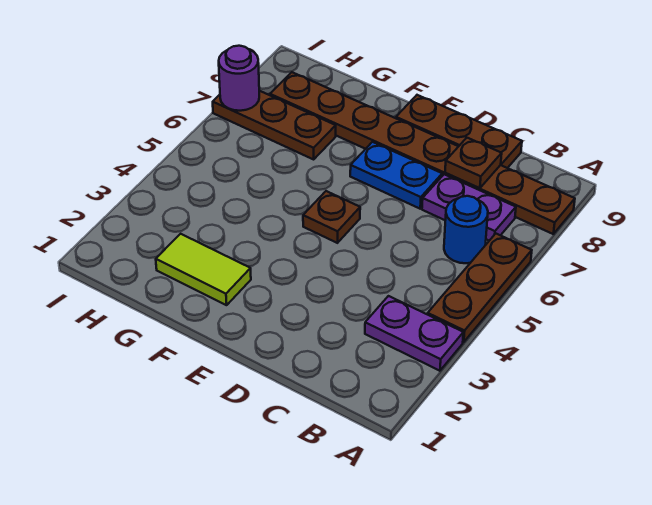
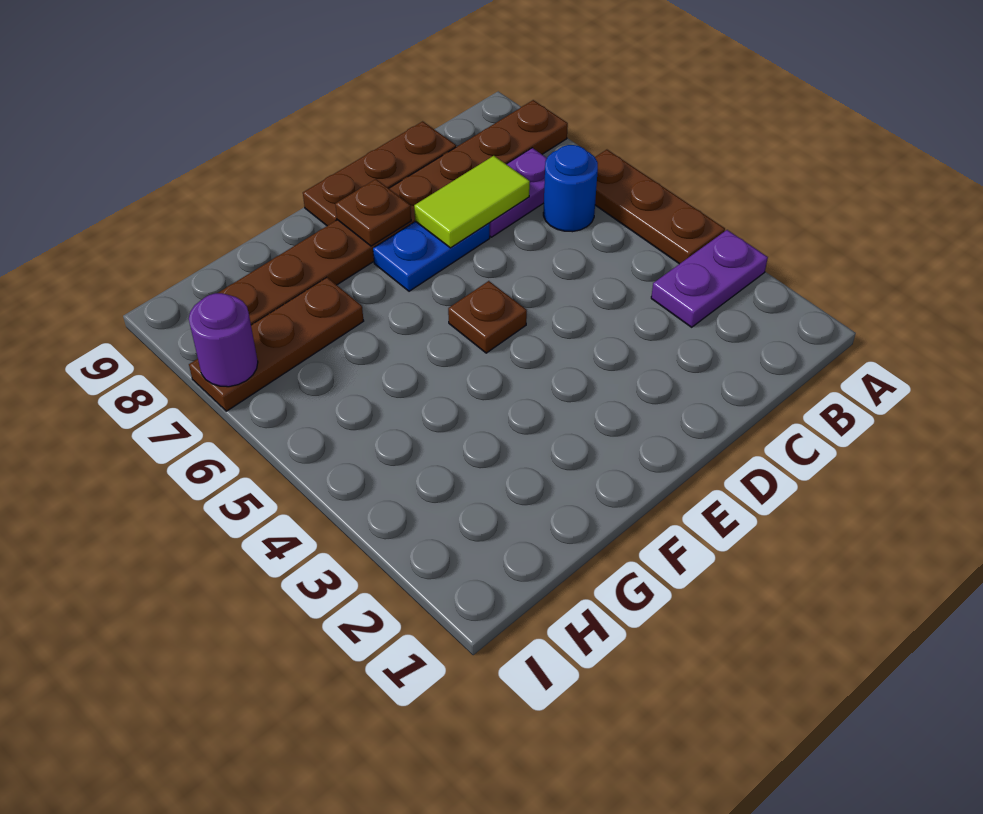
brown 1x1 plate [445,138,502,188] -> brown 1x1 plate moved to [335,179,411,246]
lime 1x2 tile [156,234,251,305] -> lime 1x2 tile moved to [414,156,530,248]

